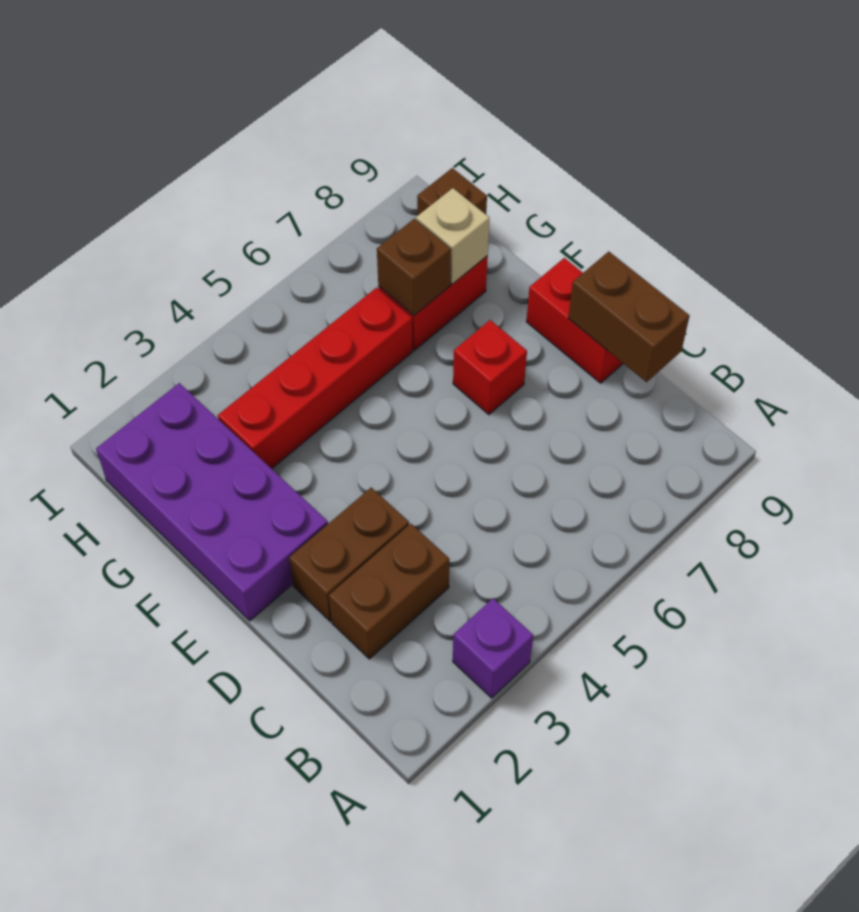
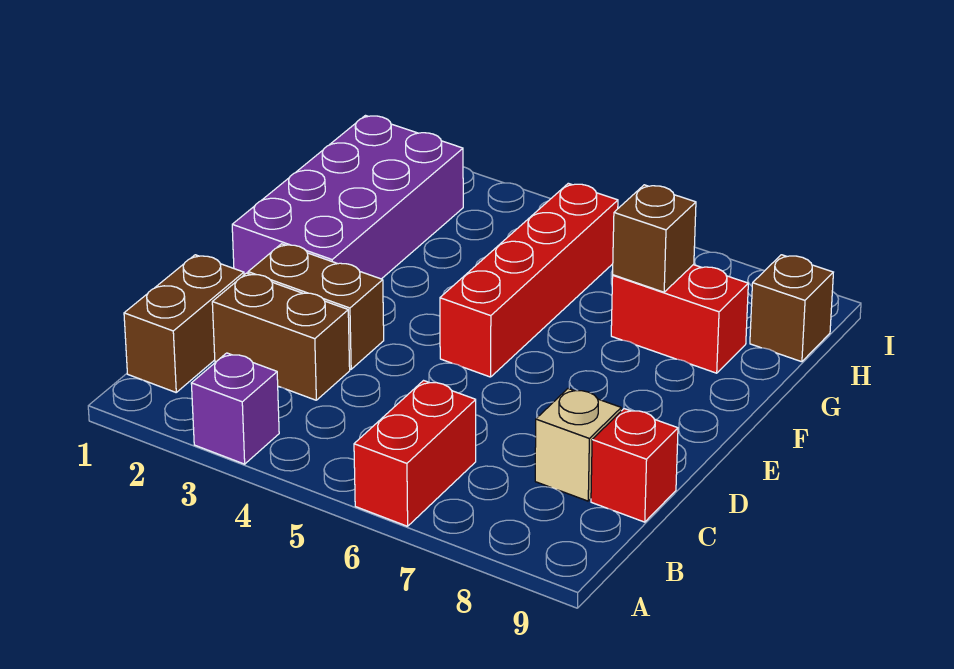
brown 1x2 brick [568,251,689,382] -> brown 1x2 brick moved to [124,255,244,392]
red 1x2 brick [526,258,623,383] -> red 1x2 brick moved to [354,381,476,526]
red 1x1 brick [453,320,527,415] -> red 1x1 brick moved to [591,409,678,522]
red 1x4 brick [218,288,413,469] -> red 1x4 brick turned to [440,183,618,377]
tan 1x1 brick [416,188,489,284] -> tan 1x1 brick moved to [535,389,621,501]

